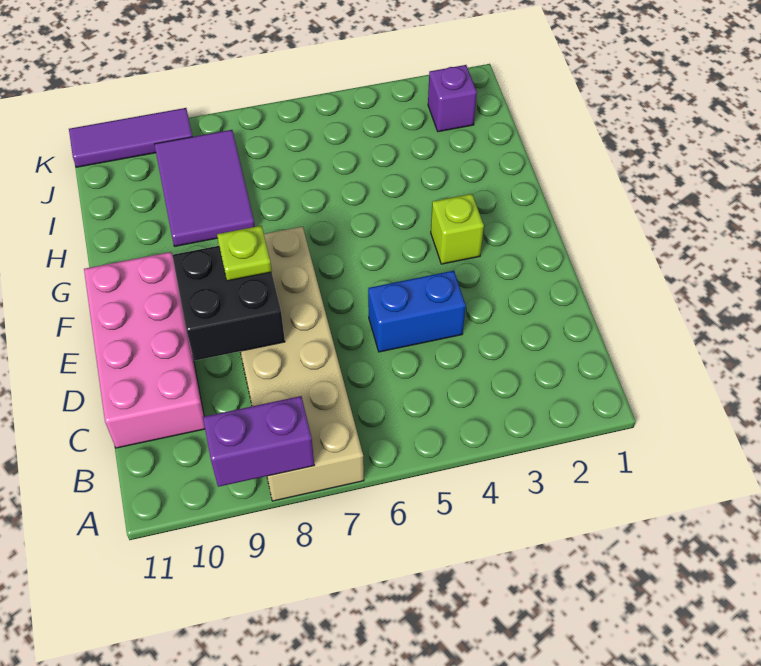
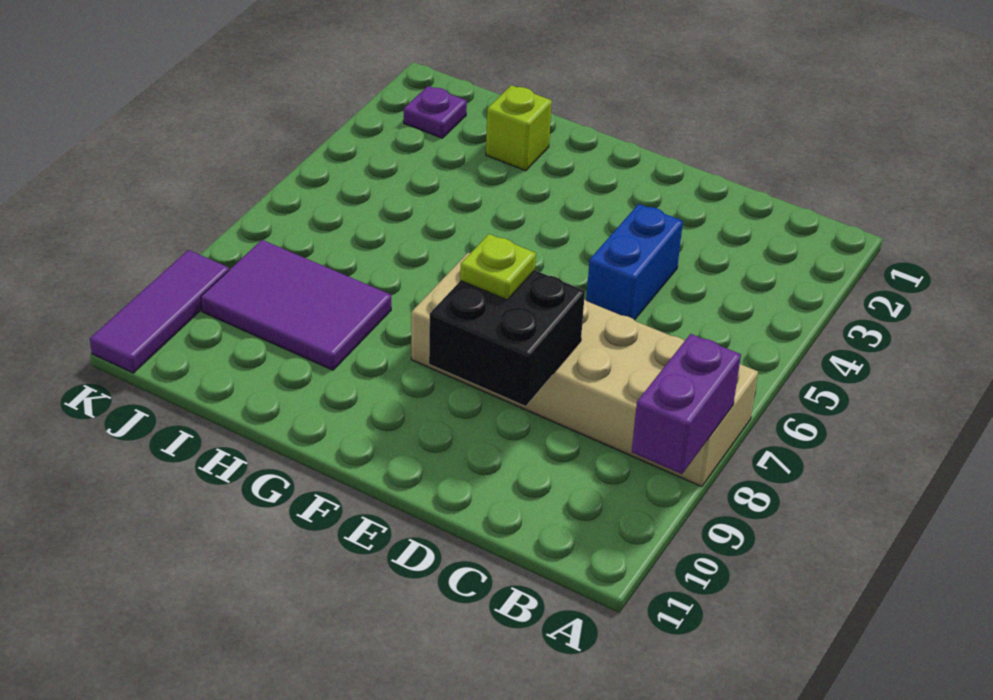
pink 2x4 brick [84,252,205,448] -> none
lime 1x1 brick [431,194,484,264] -> lime 1x1 brick moved to [486,85,552,171]
purple 1x1 brick [428,65,477,132] -> purple 1x1 plate [404,86,467,138]

